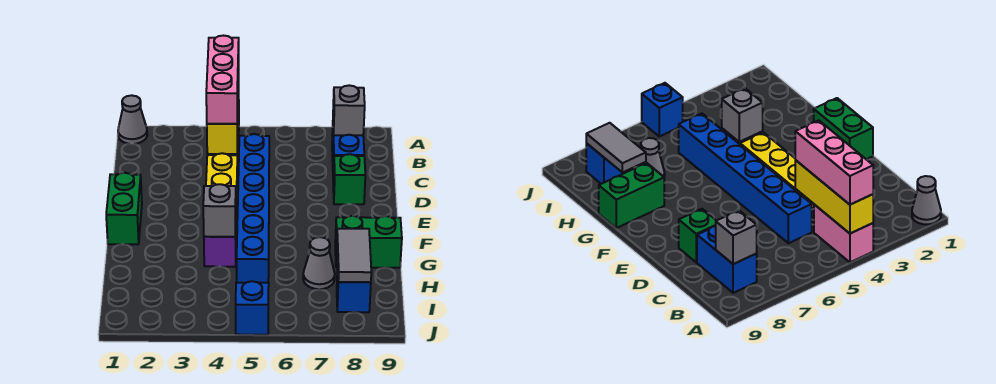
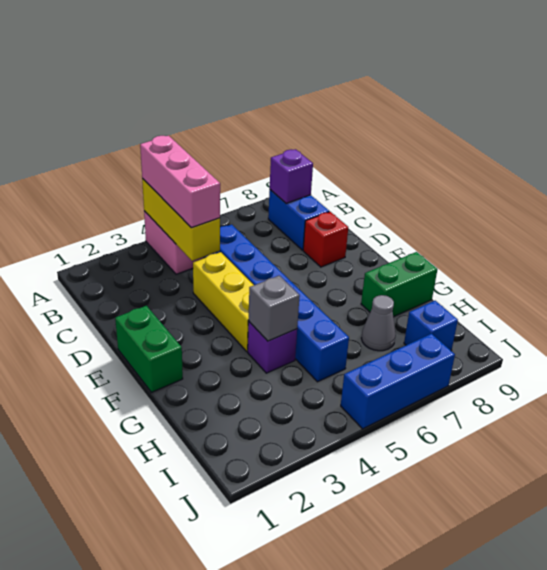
grey 1x1 cone [118,95,147,144] -> none
grey 1x1 brick [333,85,365,135] -> purple 1x1 brick [270,149,313,203]
green 1x1 brick [333,154,365,204] -> red 1x1 brick [303,212,348,267]
grey 1x2 tile [337,229,371,282] -> none
blue 1x1 brick [236,281,269,335] -> blue 1x3 brick [341,334,455,429]

